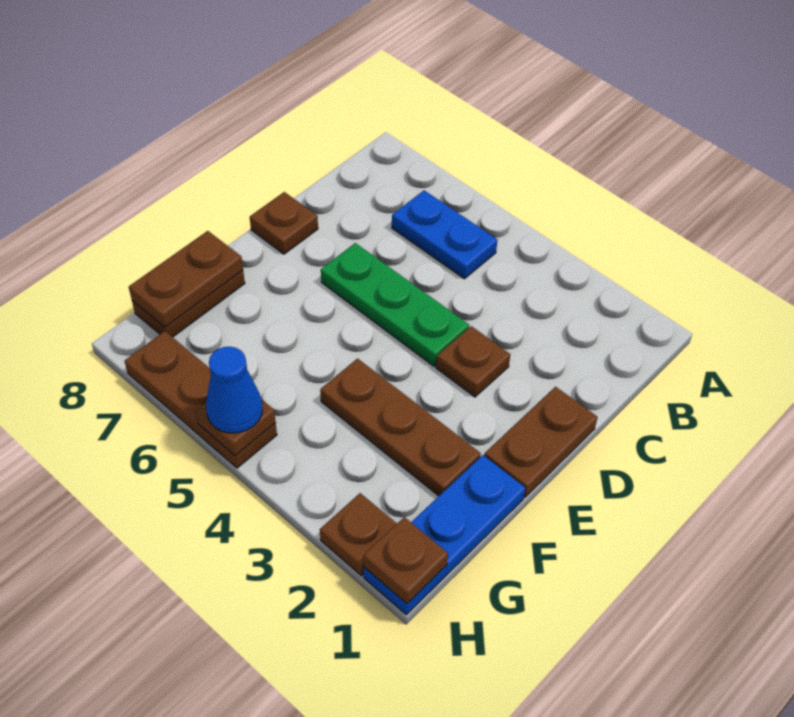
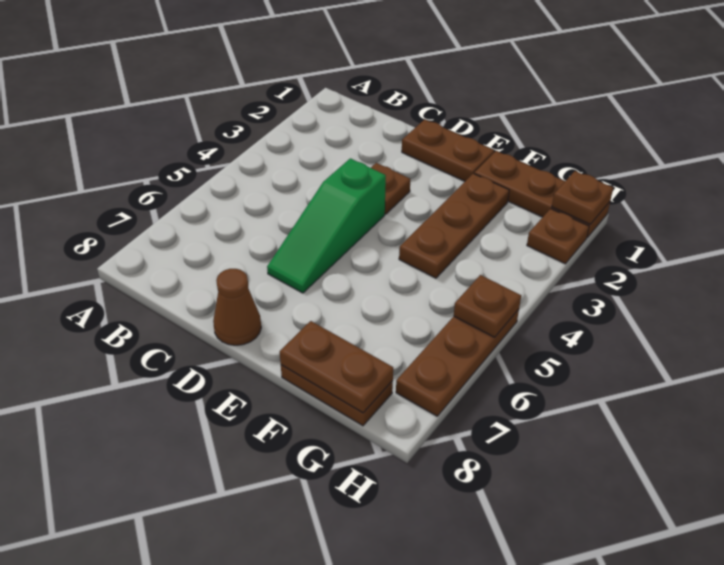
blue 1x2 plate [392,190,497,279] -> none
green 1x3 plate [321,243,469,366] -> green 1x3 slope [267,158,386,293]
brown 1x1 plate [250,192,318,254] -> brown 1x1 cone [213,269,261,345]
blue 1x3 plate [364,455,526,615] -> brown 1x3 plate [474,151,610,237]
blue 1x1 cone [206,347,262,433] -> none

